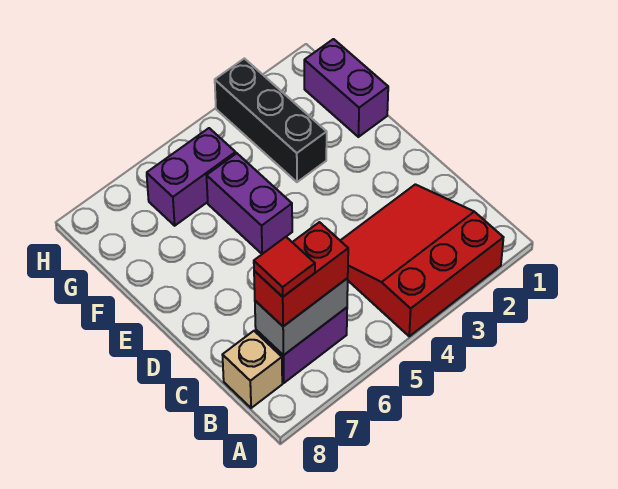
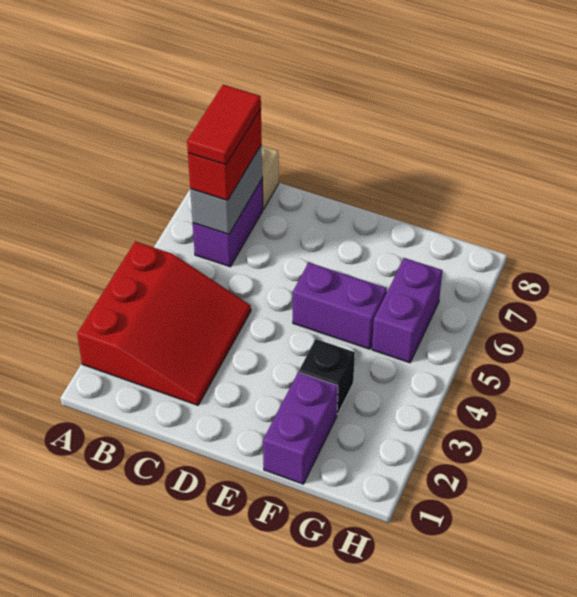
red 1x1 tile [254,237,315,297] -> red 1x2 tile [187,85,261,165]
purple 1x2 brick [304,39,388,137] -> purple 1x2 brick turned to [263,372,338,484]
black 1x3 brick [215,59,327,182] -> black 1x1 brick [299,339,355,415]

